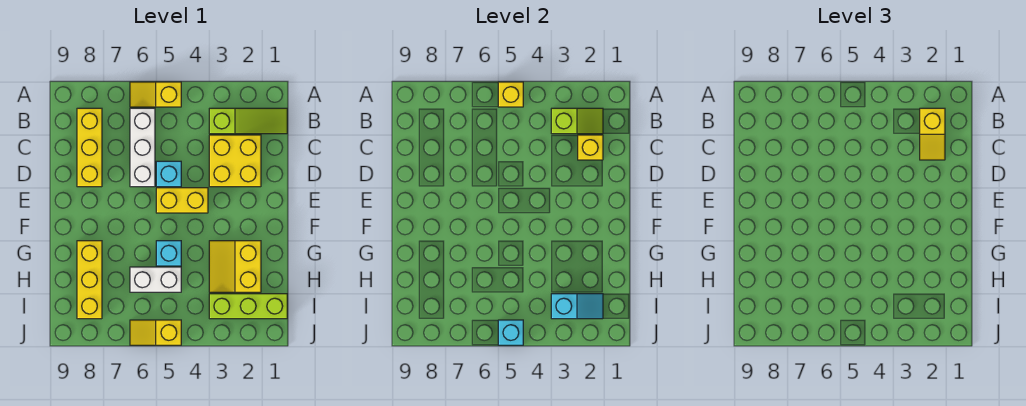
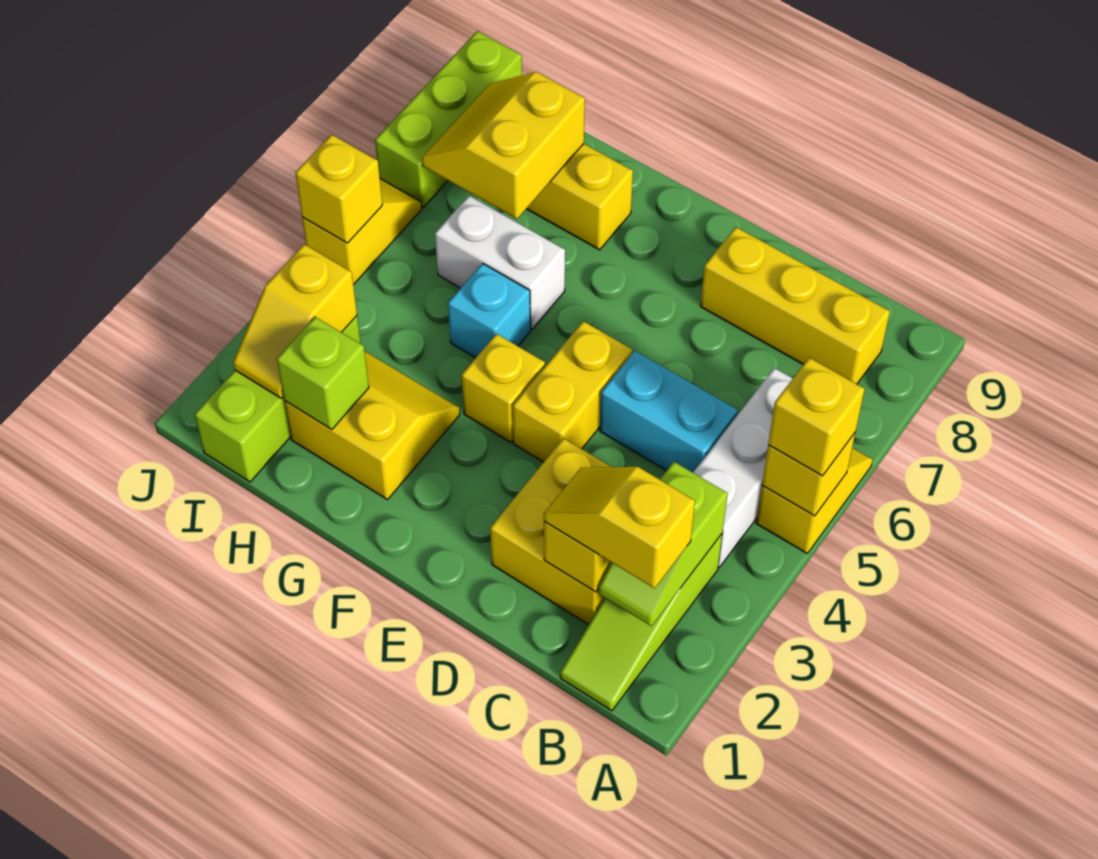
none -> yellow 1x1 brick [768,358,865,476]
white 1x3 brick [130,108,155,187] -> white 1x3 brick turned to [693,368,793,567]
cyan 1x1 brick [156,161,181,187] -> cyan 1x2 brick [600,351,738,472]
none -> yellow 1x1 brick [462,334,545,442]
none -> lime 1x1 brick [277,317,369,430]
white 1x2 brick [130,267,181,292] -> white 1x2 brick turned to [435,196,565,329]
none -> yellow 2x2 slope [422,72,585,219]
cyan 1x2 slope [551,294,603,319] -> yellow 1x2 slope [233,244,357,398]
cyan 1x1 brick [498,320,523,345] -> yellow 1x1 brick [295,135,382,243]
none -> lime 1x3 brick [375,31,522,207]

